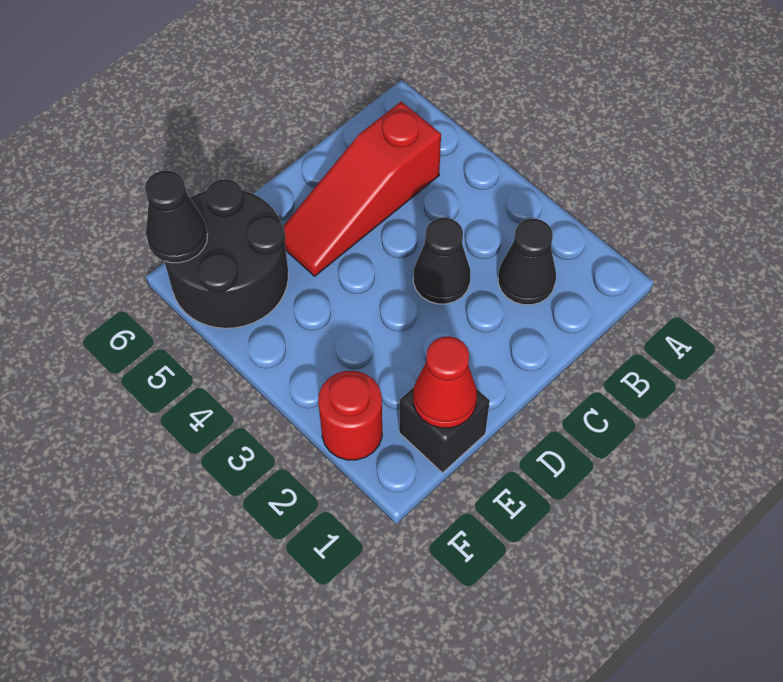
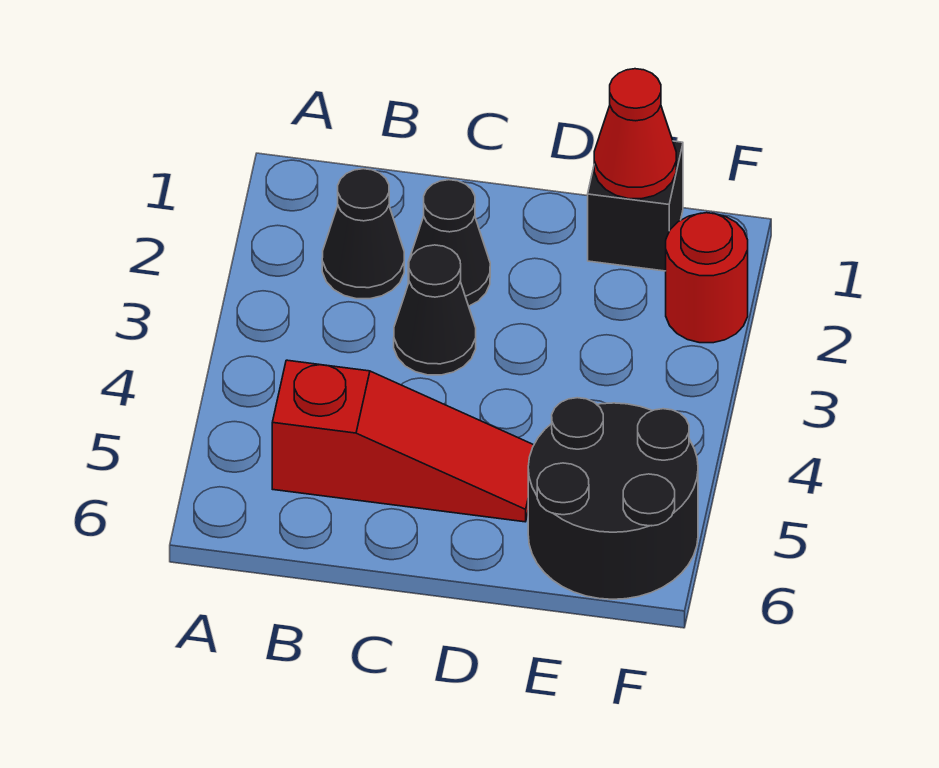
black 1x1 cone [145,170,208,263] -> black 1x1 cone moved to [408,180,490,306]

